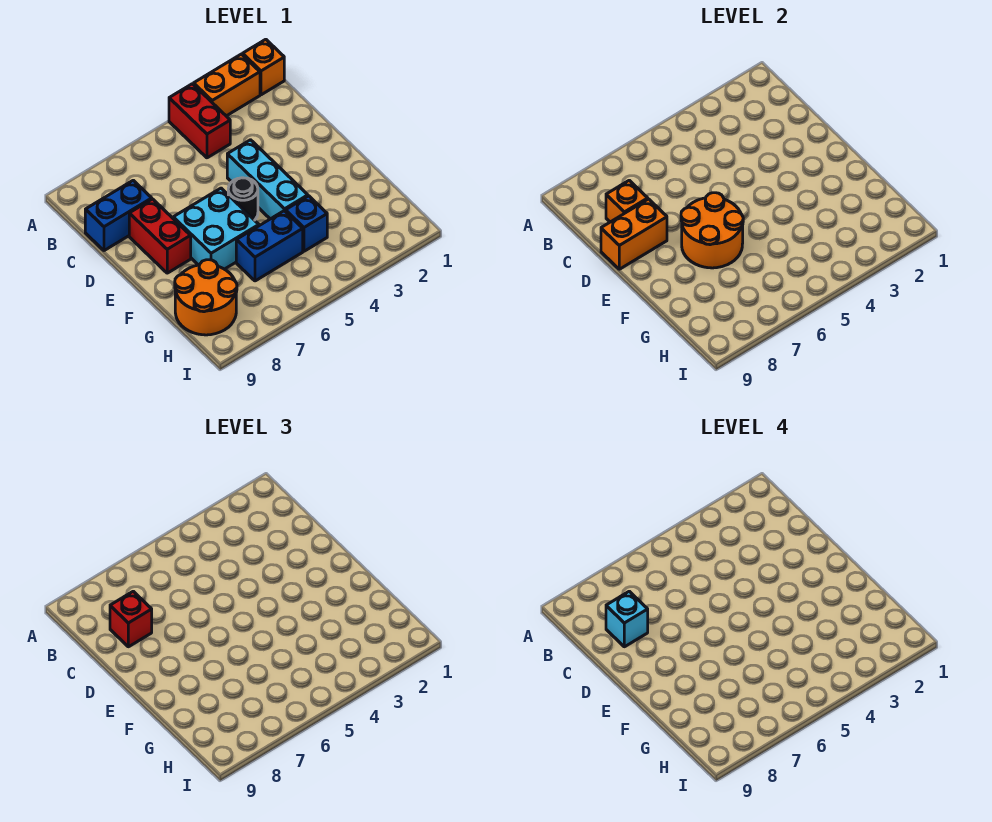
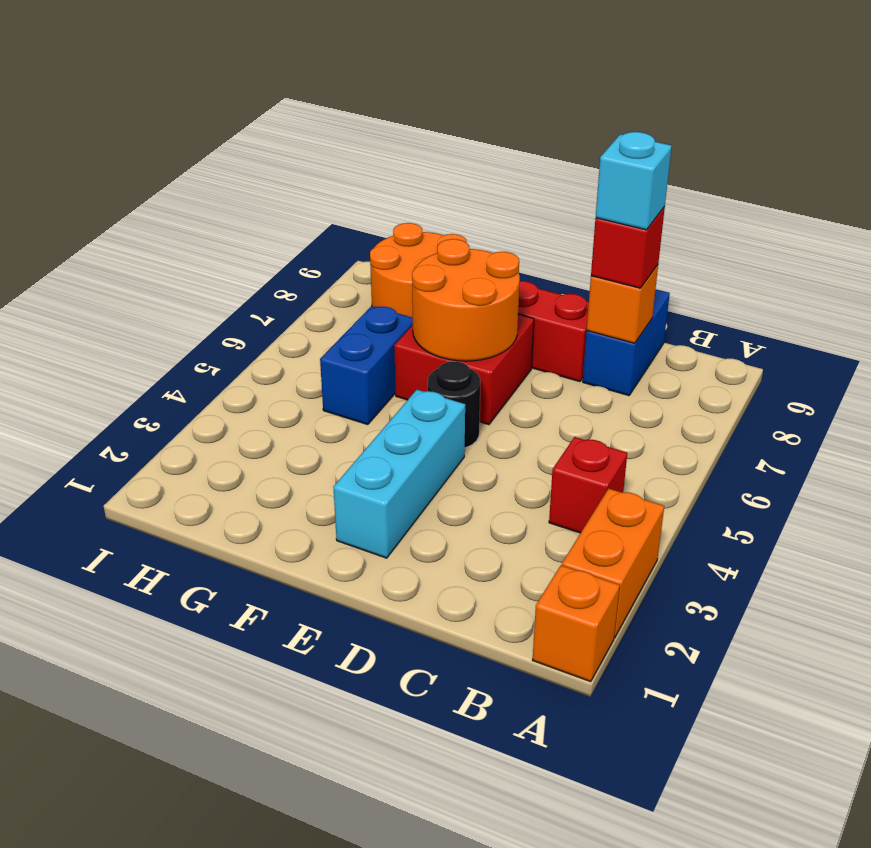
red 1x2 brick [169,84,230,158] -> red 1x1 brick [549,437,627,533]
cyan 1x3 brick [227,140,308,219] -> cyan 1x3 brick turned to [333,390,465,558]
orange 1x2 brick [601,199,667,269] -> none
cyan 2x2 brick [173,188,259,269] -> red 2x2 brick [394,314,534,425]
blue 1x1 brick [285,196,327,251] -> none

